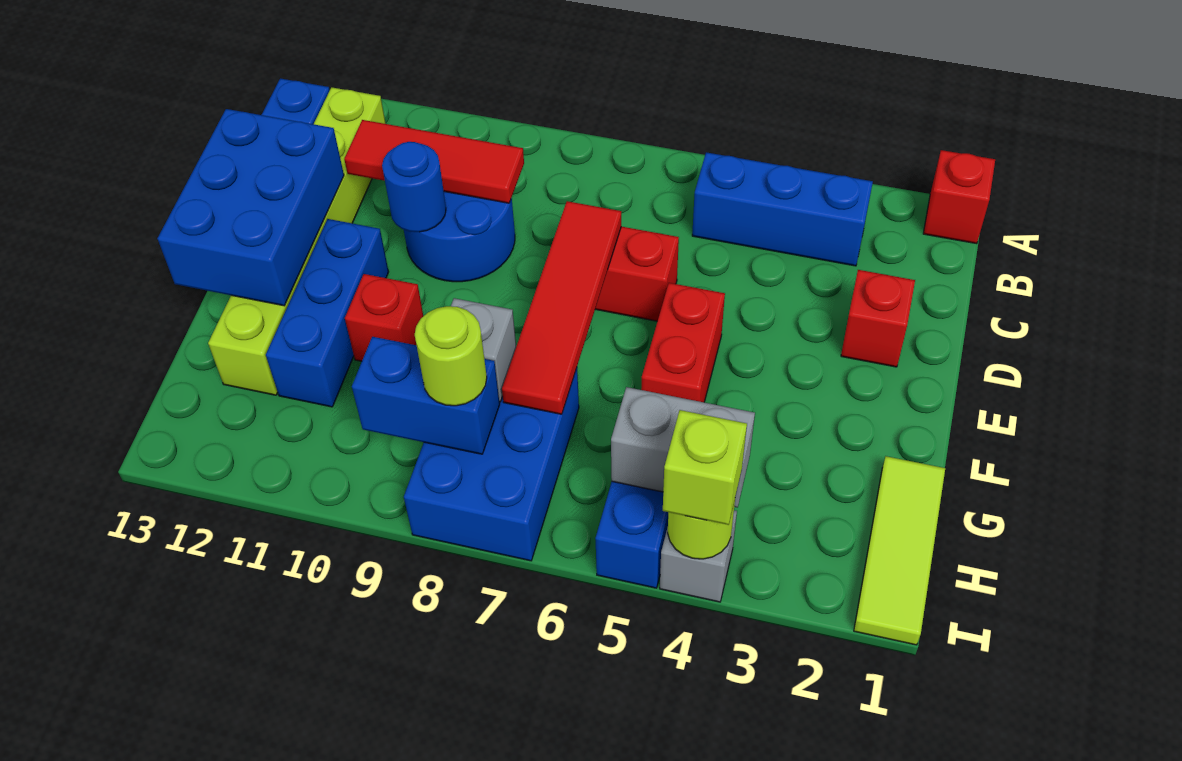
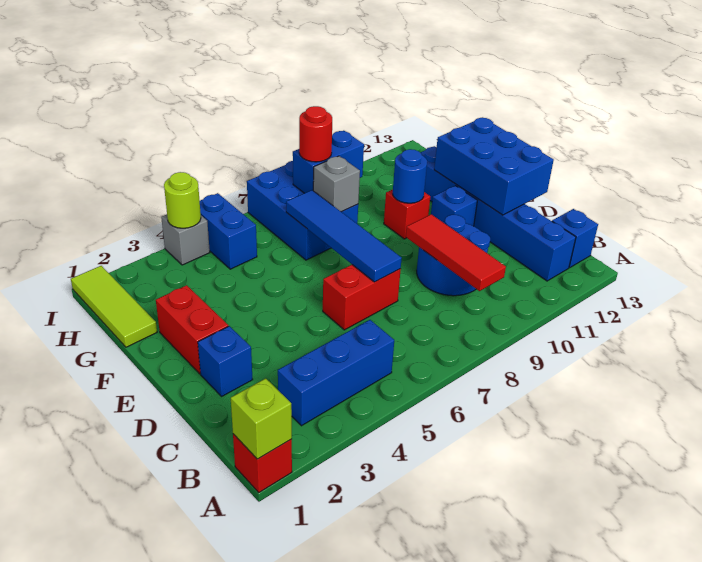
lime 1x6 brick [208,87,386,395] -> blue 1x6 brick [420,146,576,281]
red 1x3 tile [344,120,524,203] -> red 1x3 tile turned to [406,214,506,291]
red 1x1 brick [841,270,915,367] -> blue 1x1 brick [198,326,253,396]
red 1x4 tile [502,201,621,414] -> blue 1x4 tile [286,190,402,282]
blue 1x1 round brick [382,142,446,232] -> blue 1x1 round brick moved to [393,149,427,203]
red 1x2 brick [641,283,725,402] -> red 1x2 brick moved to [156,285,228,374]
blue 1x3 brick [266,219,389,407] -> blue 1x1 brick [431,186,477,226]
grey 1x2 brick [611,387,755,508] -> none
lime 1x1 round brick [415,306,487,406] -> red 1x1 round brick [299,106,332,162]
lime 1x1 brick [663,410,747,525] -> lime 1x1 brick moved to [231,378,292,459]

